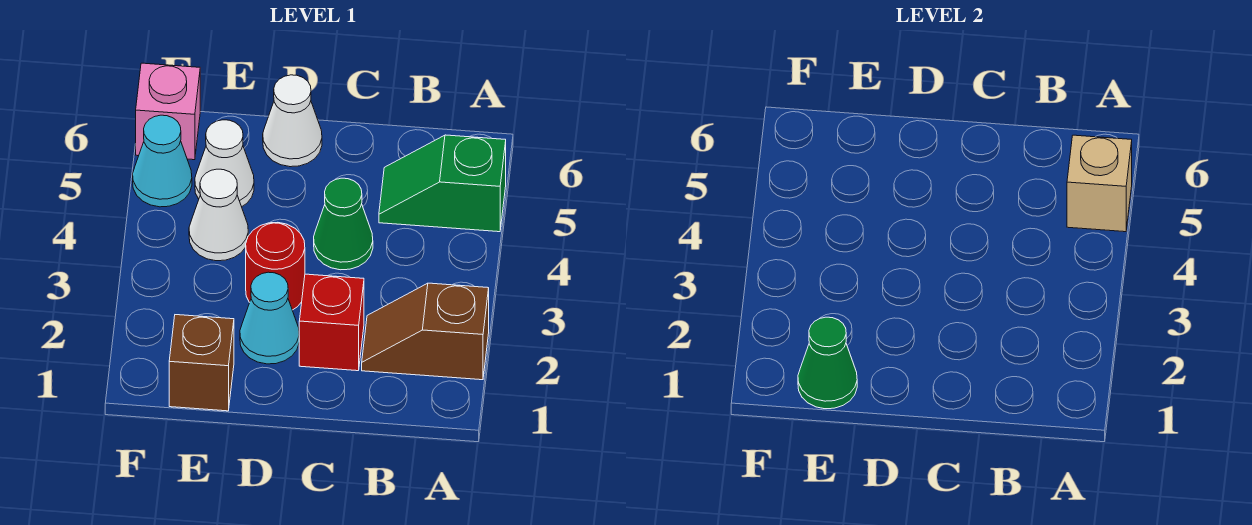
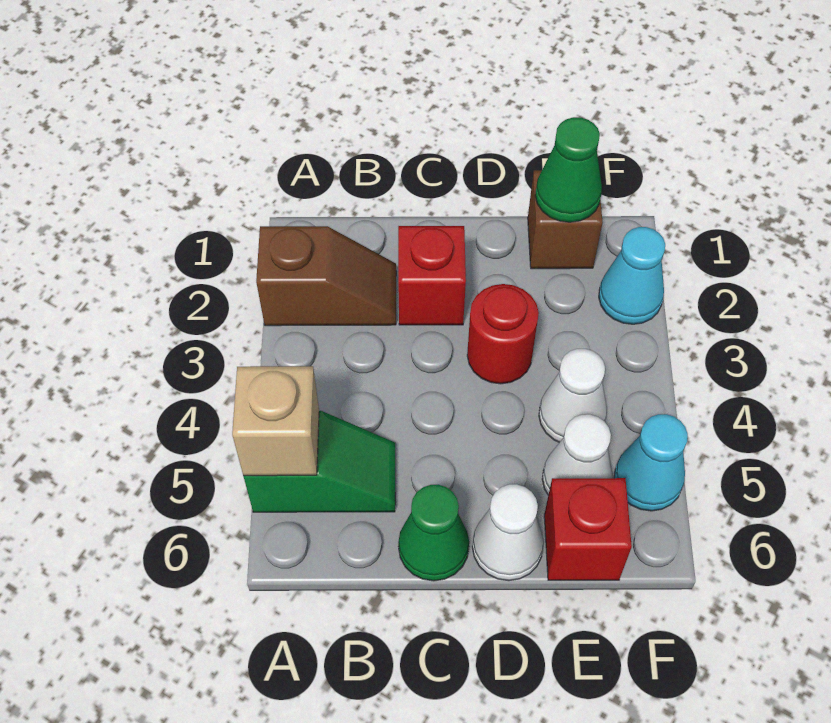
green 1x1 cone [314,178,373,270] -> green 1x1 cone moved to [398,485,469,581]
cyan 1x1 cone [240,272,299,364] -> cyan 1x1 cone moved to [599,227,665,324]
none -> red 1x1 brick [544,478,632,580]
pink 1x1 brick [136,63,200,160] -> none

